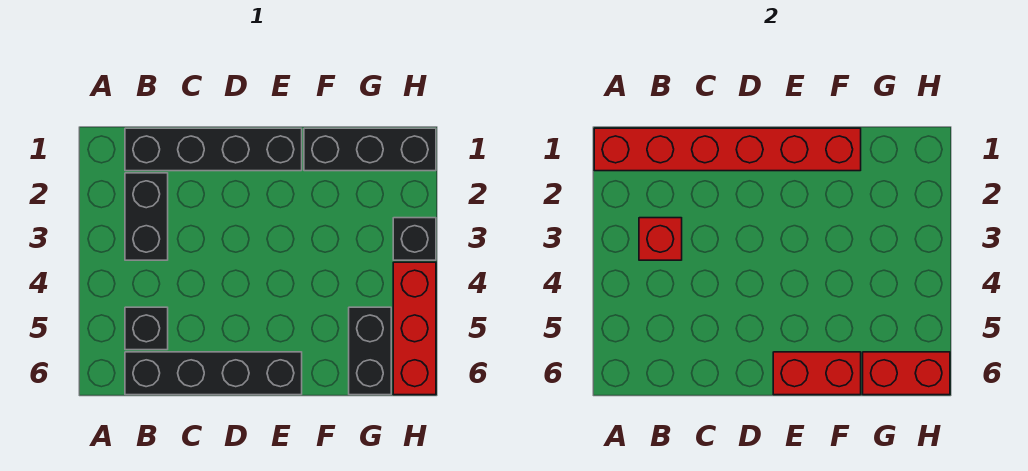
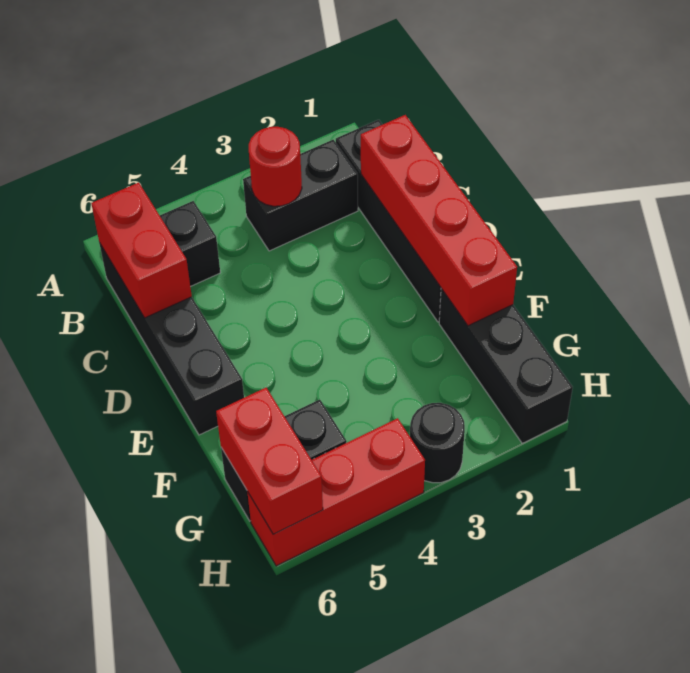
red 1x6 brick [594,128,861,171] -> red 1x4 brick [361,115,517,326]
red 1x1 brick [639,218,682,260] -> red 1x1 round brick [249,127,302,206]
red 1x2 brick [773,352,861,395] -> red 1x2 brick moved to [91,183,192,318]
black 1x1 brick [393,218,436,260] -> black 1x1 round brick [410,403,465,483]

